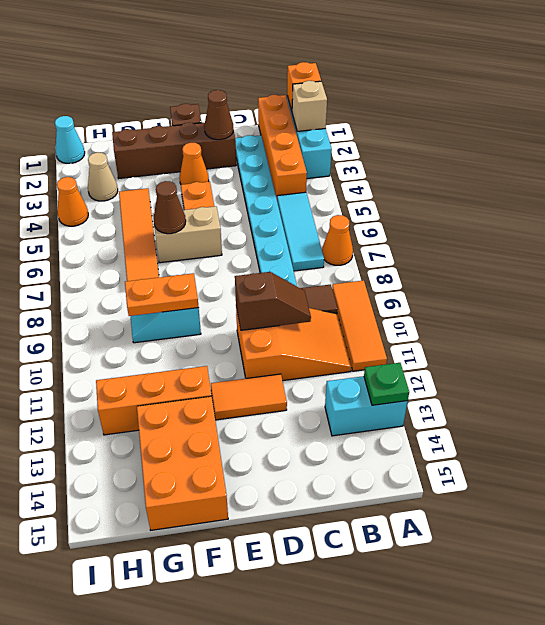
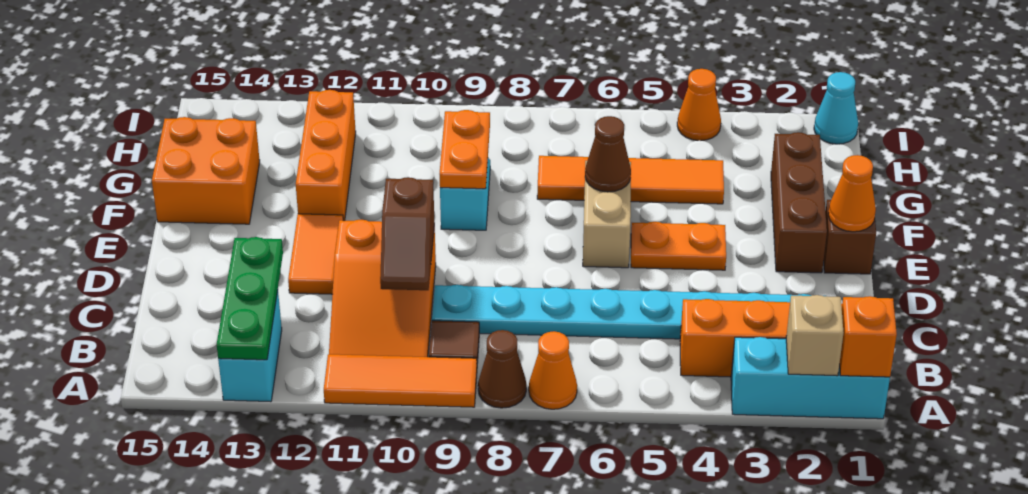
green 1x1 plate [364,363,409,405] -> green 1x3 plate [217,237,283,360]
cyan 1x3 tile [277,192,324,271] -> none
brown 1x4 brick [112,123,236,178] -> brown 1x3 brick [771,132,827,273]
brown 1x1 cone [204,90,233,140] -> brown 1x1 cone moved to [478,330,526,408]
orange 1x1 cone [180,143,209,185] -> orange 1x1 cone moved to [828,155,876,232]
orange 2x3 brick [137,396,228,530] -> orange 2x2 brick [152,117,260,224]
tan 1x1 cone [88,152,118,201] -> none

